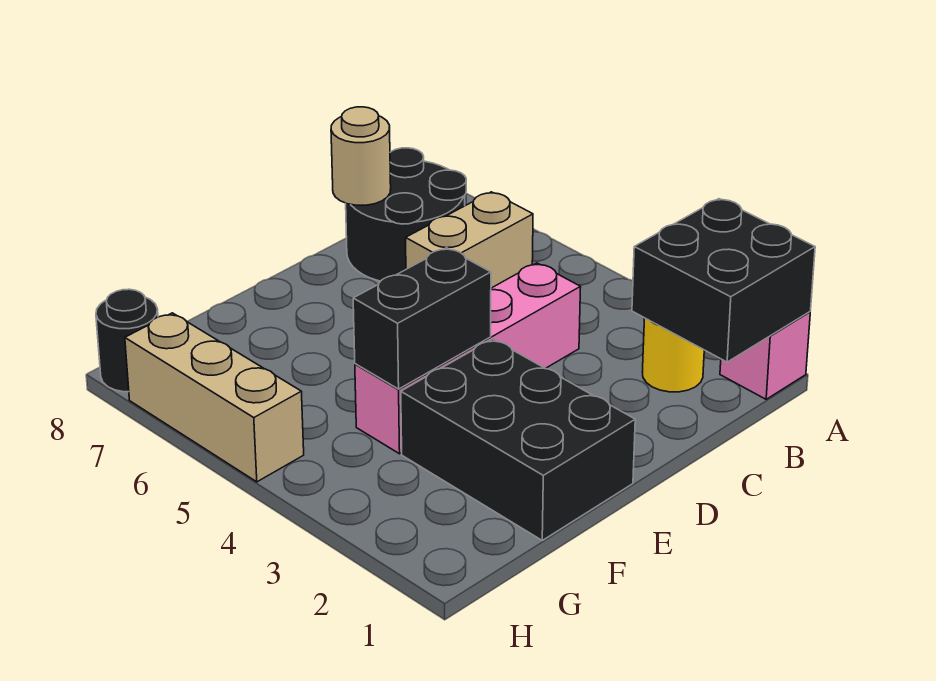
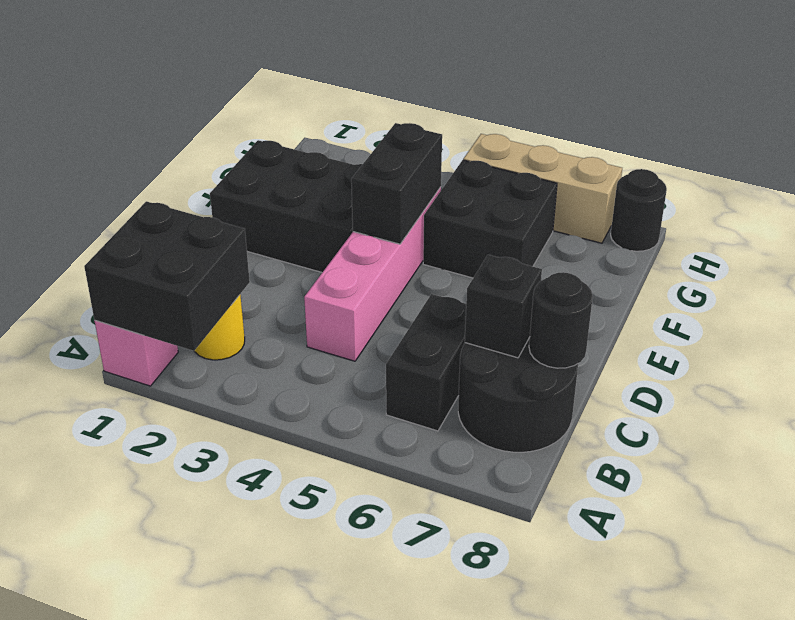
tan 1x2 brick [406,192,533,288] -> black 1x2 brick [386,294,466,431]
none -> black 1x1 brick [465,255,542,358]
tan 1x1 round brick [331,107,391,205] -> black 1x1 round brick [529,272,593,368]
none -> black 2x2 brick [423,160,557,278]

